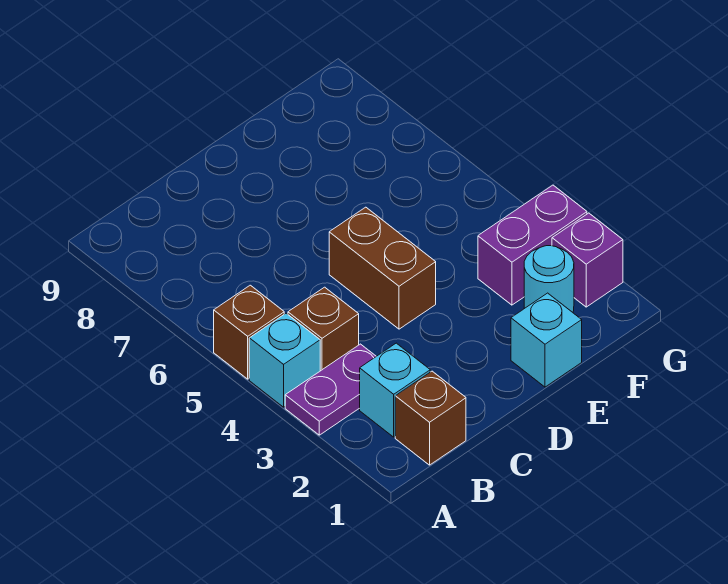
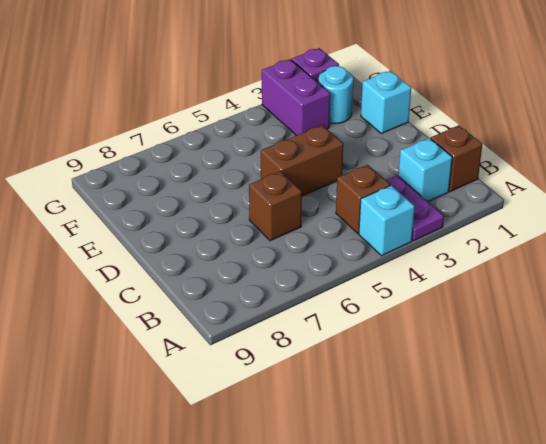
brown 1x1 brick [214,285,284,379] -> brown 1x1 brick moved to [249,171,302,241]

